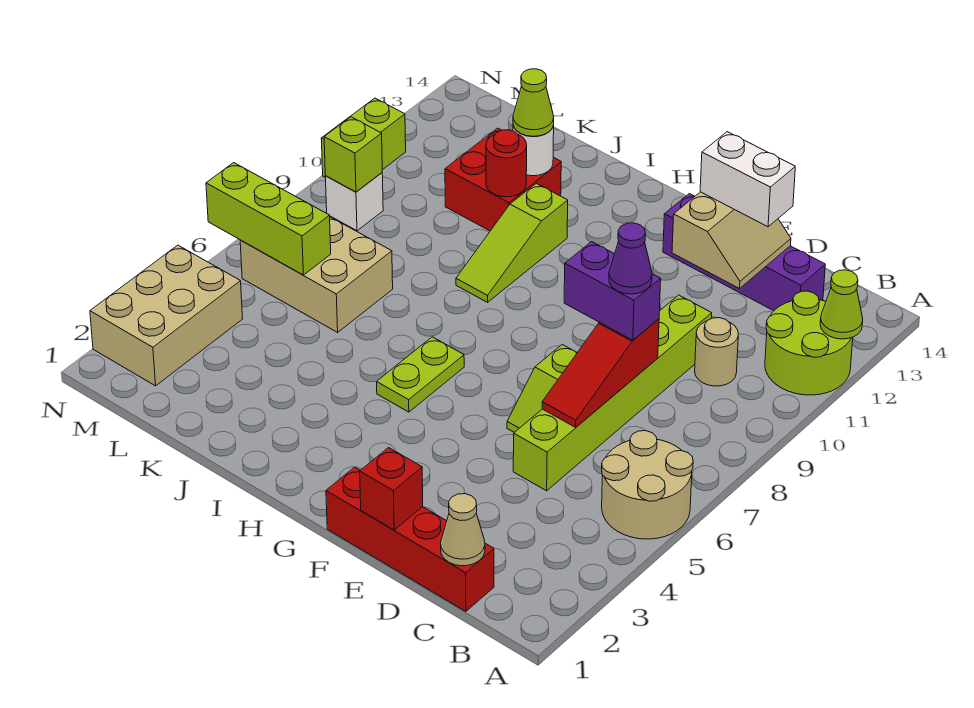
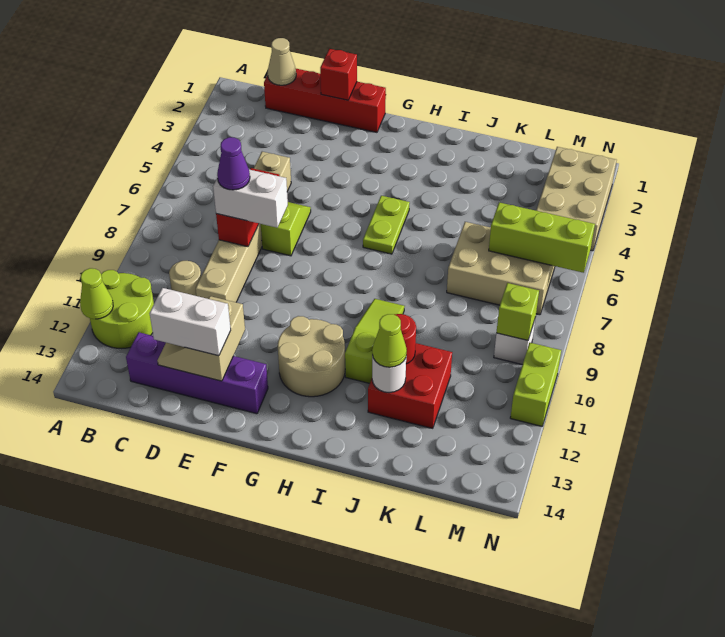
tan 2x2 round brick [602,431,693,539] -> tan 2x2 round brick moved to [278,316,345,397]
lime 1x6 brick [513,295,712,491] -> tan 1x6 brick [196,152,291,302]
purple 1x2 brick [564,242,661,340] -> white 1x2 brick [213,169,288,228]

